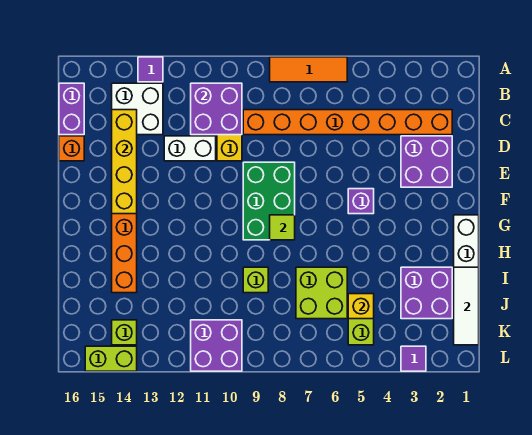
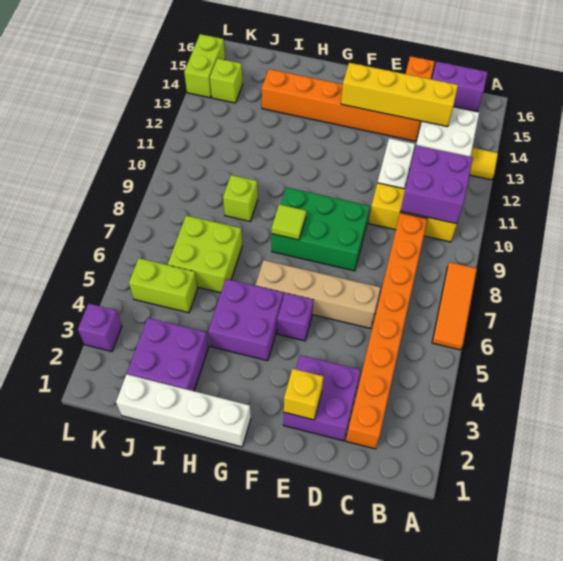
purple 1x1 tile [138,57,163,82] -> yellow 1x1 tile [470,148,498,180]
none -> tan 1x4 brick [256,260,380,329]
white 1x3 tile [454,267,479,345] -> none
yellow 1x1 brick [348,294,374,319] -> yellow 1x1 brick moved to [284,369,324,420]
purple 2x2 brick [191,320,242,371] -> purple 2x2 brick moved to [208,279,283,361]
purple 1x1 tile [401,346,426,371] -> purple 1x1 brick [78,304,122,352]

